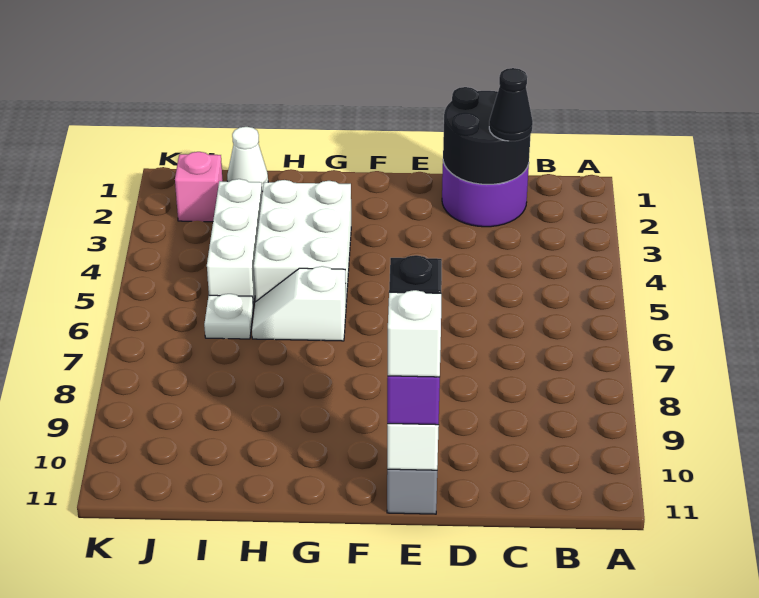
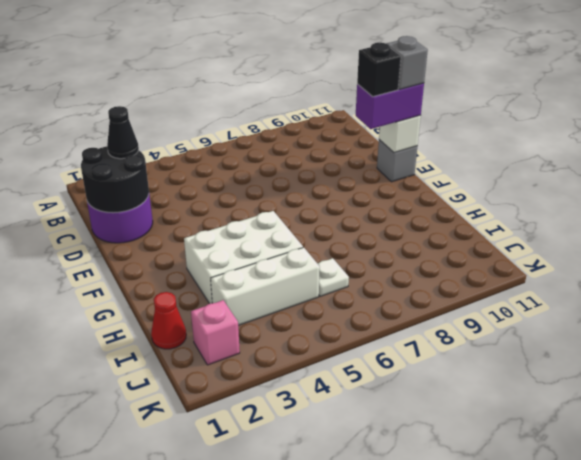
white 1x1 brick [388,290,441,377] -> grey 1x1 brick [386,36,428,89]
white 1x2 slope [252,266,346,341] -> none
white 1x1 cone [227,127,268,191] -> red 1x1 cone [151,292,186,349]

